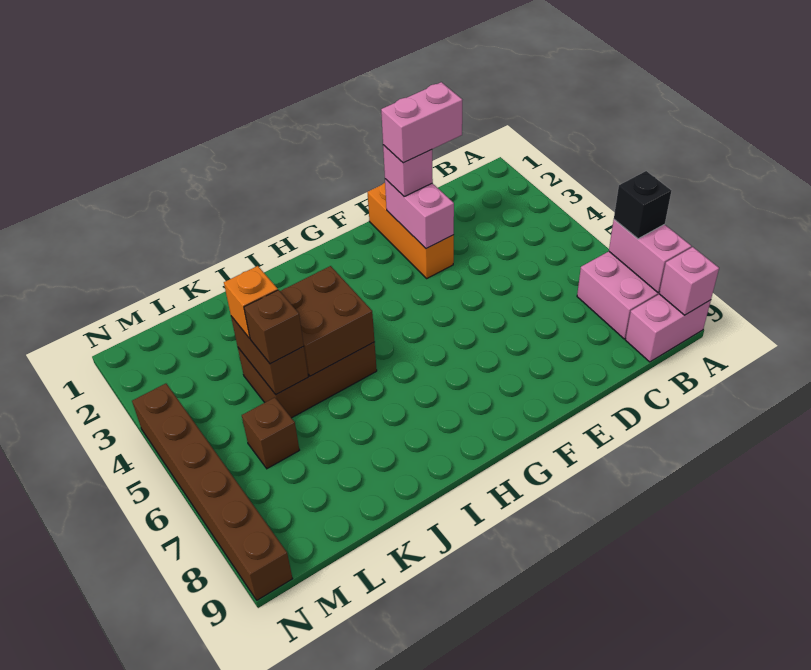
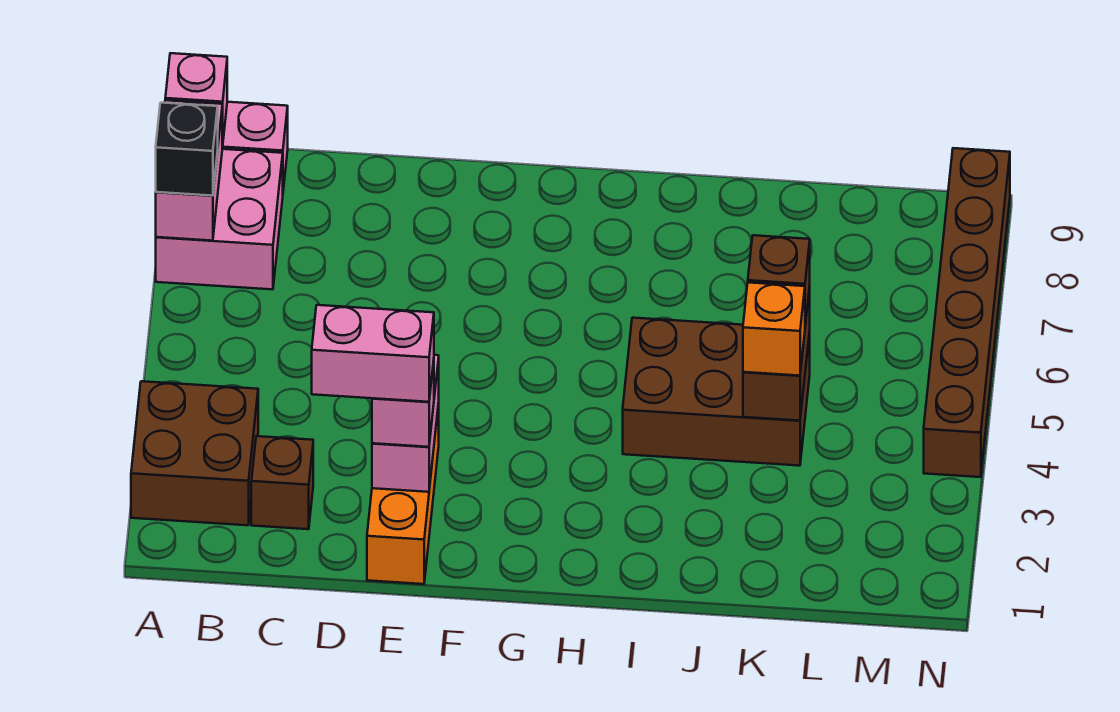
brown 2x2 brick [280,266,375,376] -> brown 2x2 brick moved to [131,381,258,525]
brown 1x1 brick [242,397,299,469] -> brown 1x1 brick moved to [251,436,313,529]

